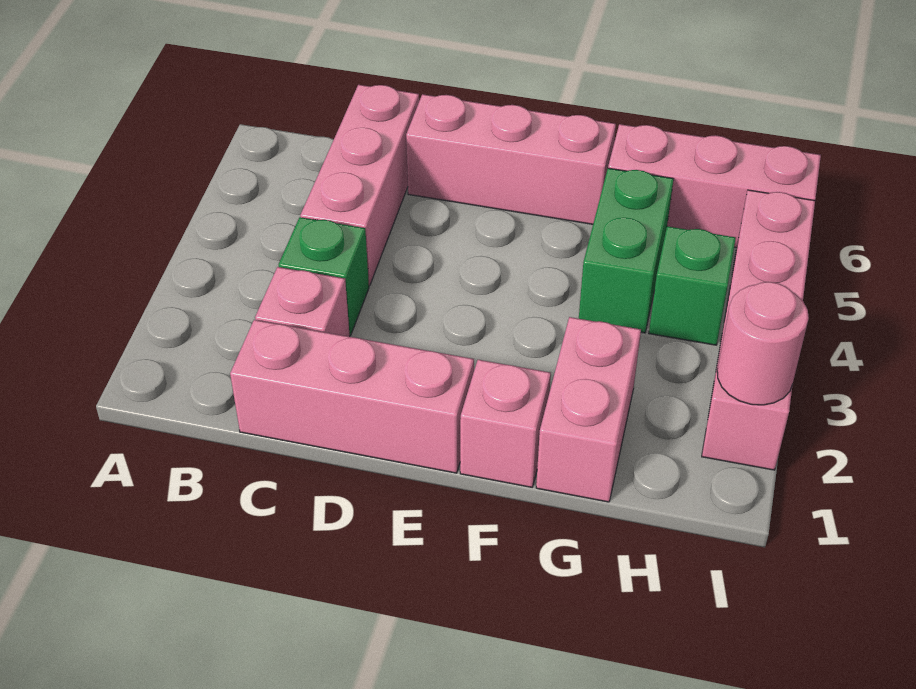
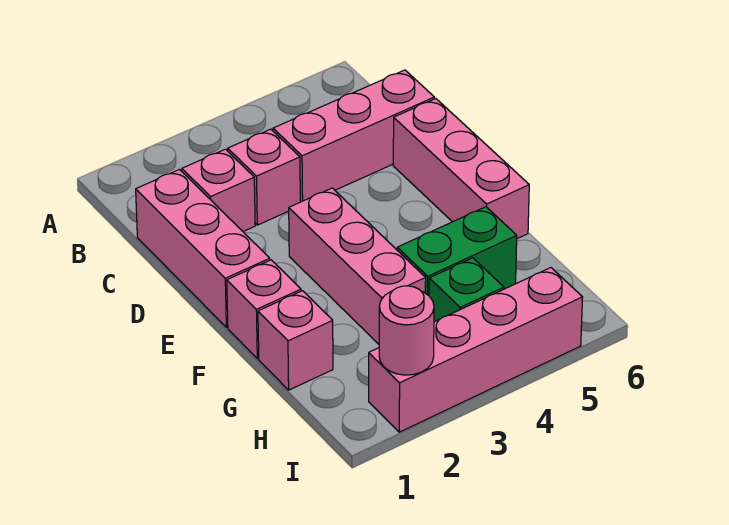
green 1x1 brick [279,217,369,336] -> pink 1x1 brick [228,129,300,225]
pink 1x2 brick [536,317,641,502] -> pink 1x1 brick [258,291,333,390]
pink 1x3 brick [608,124,821,248] -> pink 1x3 brick moved to [289,188,426,344]

